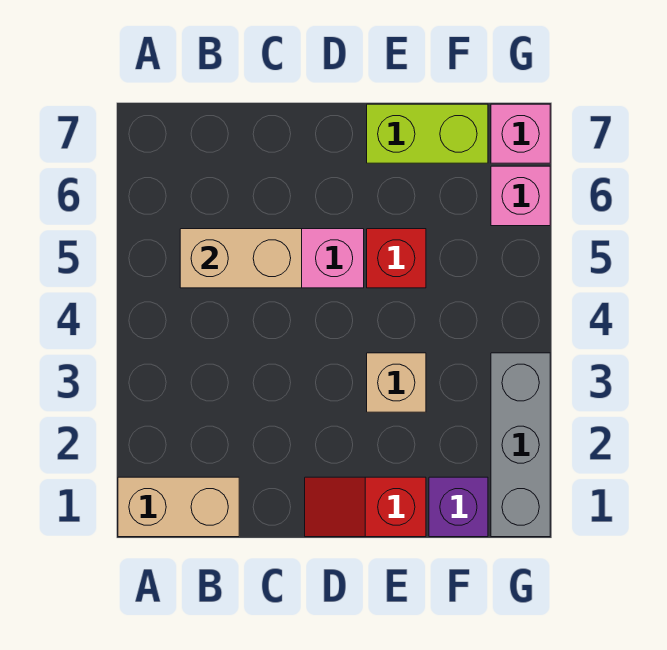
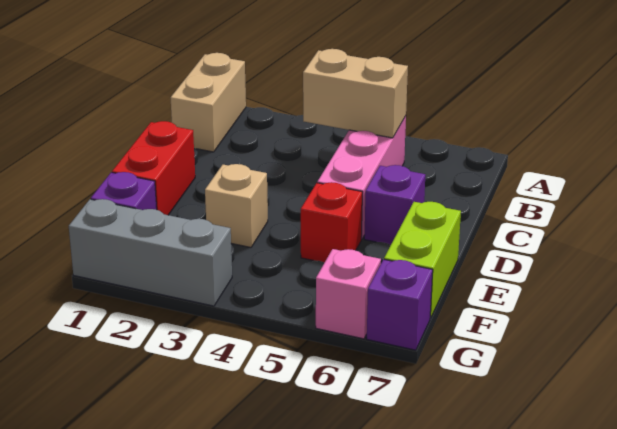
tan 1x2 brick [180,229,302,288] -> tan 1x2 brick turned to [303,49,408,138]
red 1x2 slope [305,477,426,537] -> red 1x2 brick [112,121,195,215]
none -> purple 1x1 brick [364,165,425,245]
pink 1x1 brick [491,104,550,163] -> purple 1x1 brick [367,259,433,350]

